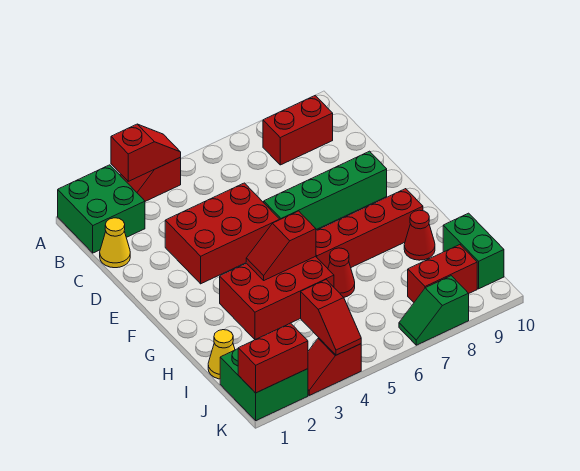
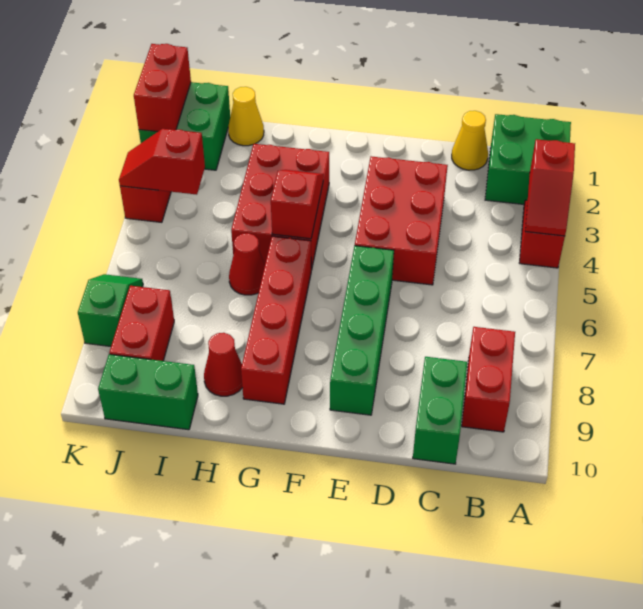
none -> green 1x2 brick [413,357,467,464]

